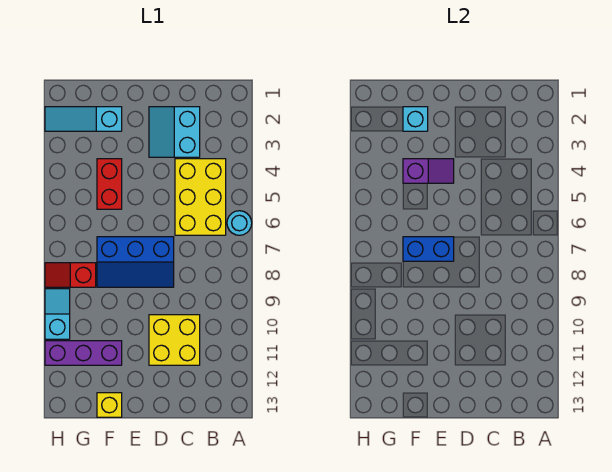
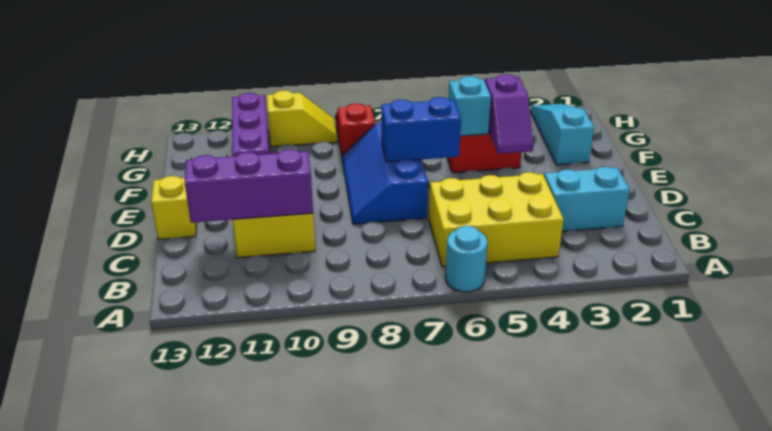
none -> purple 1x3 brick [185,149,313,223]
blue 1x2 brick [403,237,454,261] -> blue 1x2 brick turned to [381,97,461,162]
cyan 1x1 brick [403,107,428,131] -> cyan 1x1 brick moved to [449,76,491,136]
yellow 1x1 brick [97,393,122,417] -> yellow 1x1 brick moved to [151,176,196,239]
cyan 1x2 slope [45,289,70,339] -> yellow 1x2 slope [267,90,337,147]

